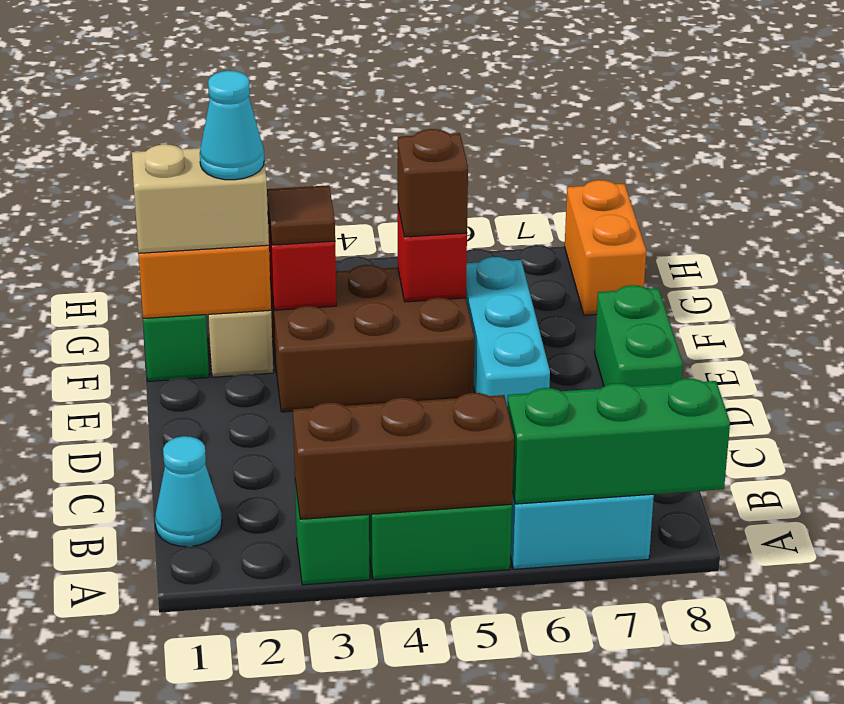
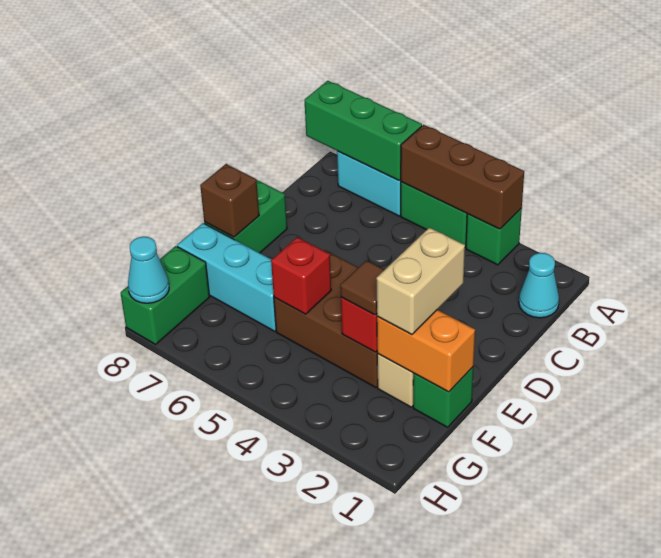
cyan 1x3 brick [466,257,550,406] -> cyan 1x3 brick turned to [177,223,276,331]
tan 1x2 brick [132,144,269,253] -> tan 1x2 brick turned to [376,228,465,335]
cyan 1x1 cone [200,71,264,180] -> cyan 1x1 cone moved to [128,237,169,303]
brown 1x1 brick [398,129,468,237] -> brown 1x1 brick moved to [200,164,259,237]
orange 1x2 brick [565,180,646,315] -> green 1x2 brick [121,246,210,344]

